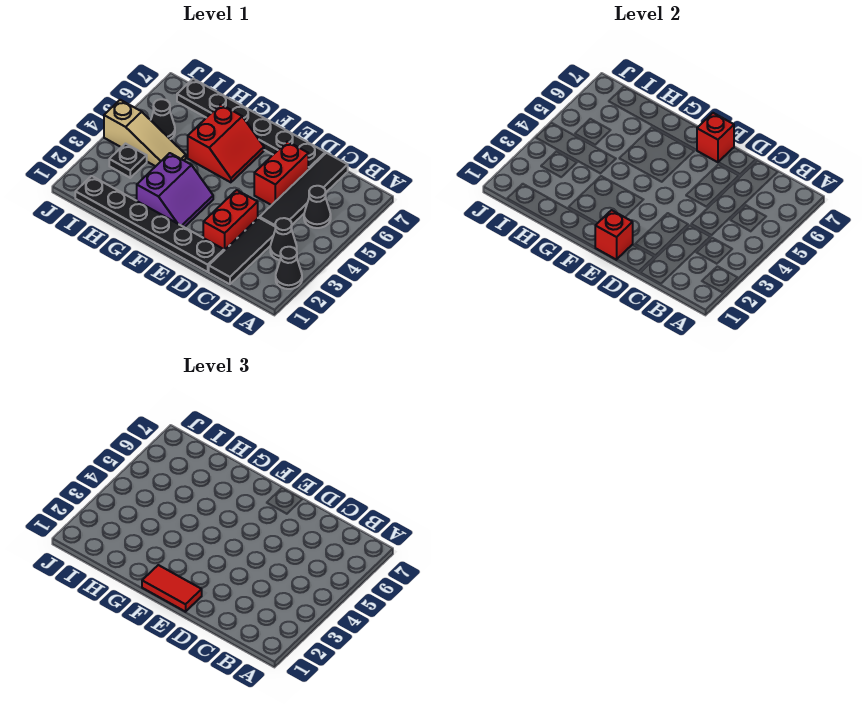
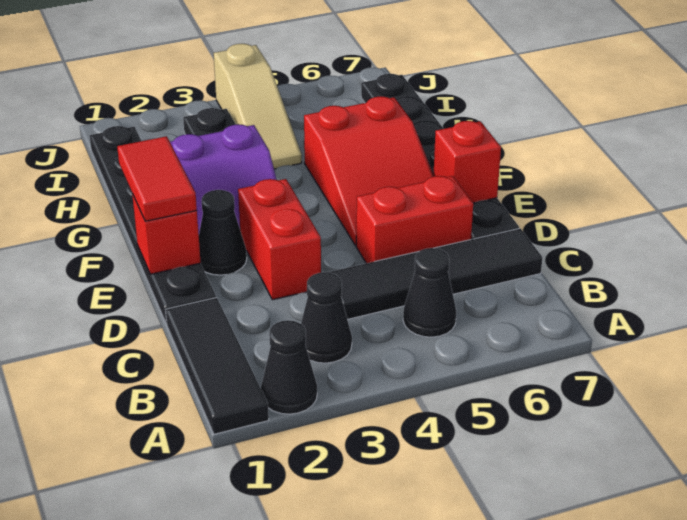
black 1x3 tile [209,218,275,284] -> black 1x3 tile turned to [166,298,269,434]
red 1x2 brick [203,190,258,250] -> red 1x2 brick turned to [238,179,321,300]
red 2x2 slope [188,104,264,182] -> red 2x3 slope [304,96,434,246]
black 1x1 cone [151,99,175,139] -> black 1x1 cone moved to [199,190,247,275]

